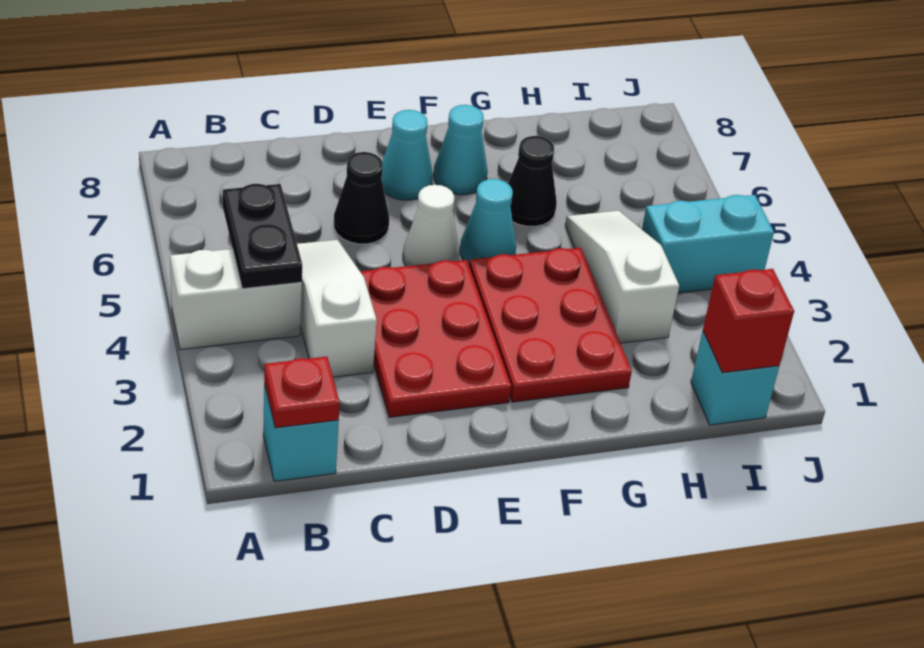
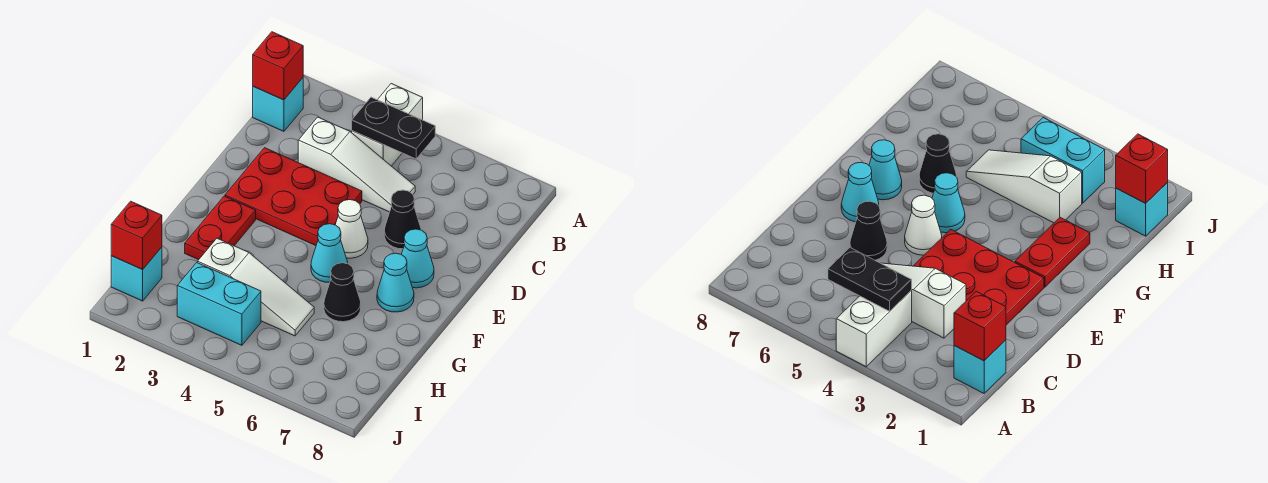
red 1x1 plate [264,357,340,428] -> red 1x1 brick [253,32,303,100]
red 2x3 plate [469,248,632,402] -> red 1x2 plate [185,196,256,260]
cyan 1x2 brick [642,195,774,293] -> cyan 1x2 brick turned to [177,263,261,345]

